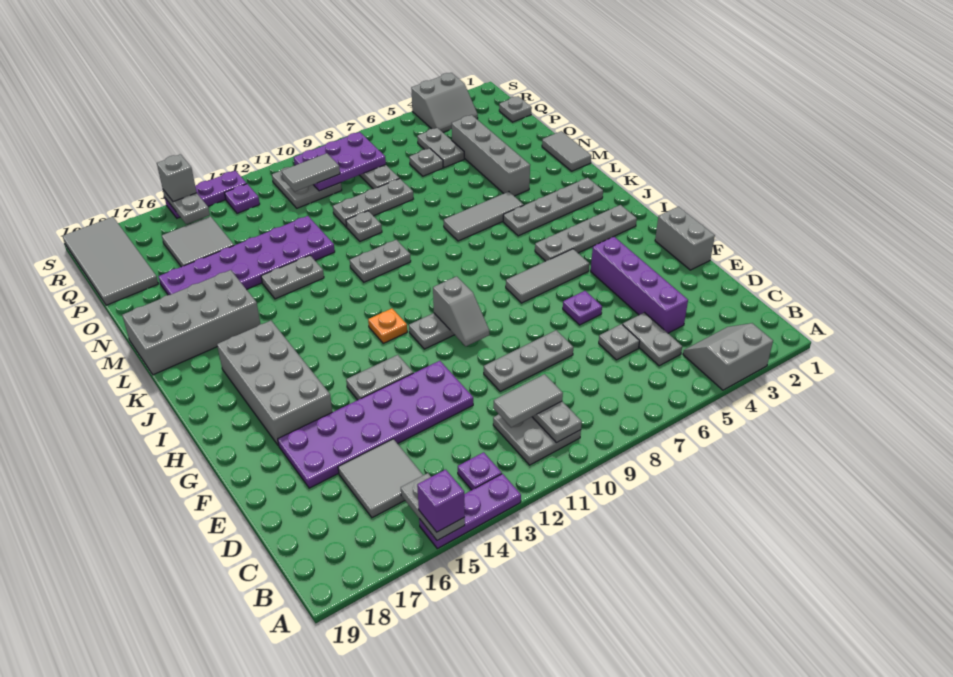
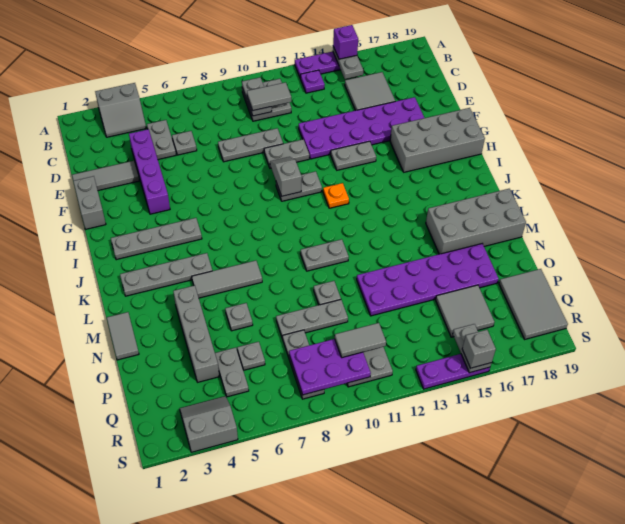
purple 1x1 plate [563,291,602,325] -> none
grey 2x4 brick [217,321,332,446] -> grey 2x4 brick turned to [390,108,485,172]
grey 1x3 tile [506,249,589,303] -> grey 1x3 tile moved to [72,161,139,191]
grey 1x2 plate [261,255,324,299] -> grey 1x2 plate moved to [264,139,309,168]
grey 2x4 tile [63,217,158,305] -> grey 2x3 tile [499,269,568,339]
grey 1x1 plate [499,96,532,122] -> grey 1x1 plate moved to [225,303,253,331]
purple 1x1 plate [225,184,260,213] -> none

